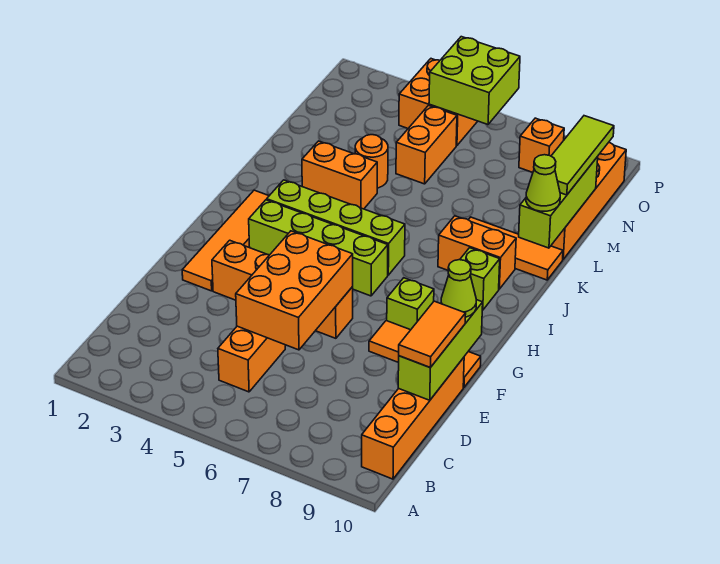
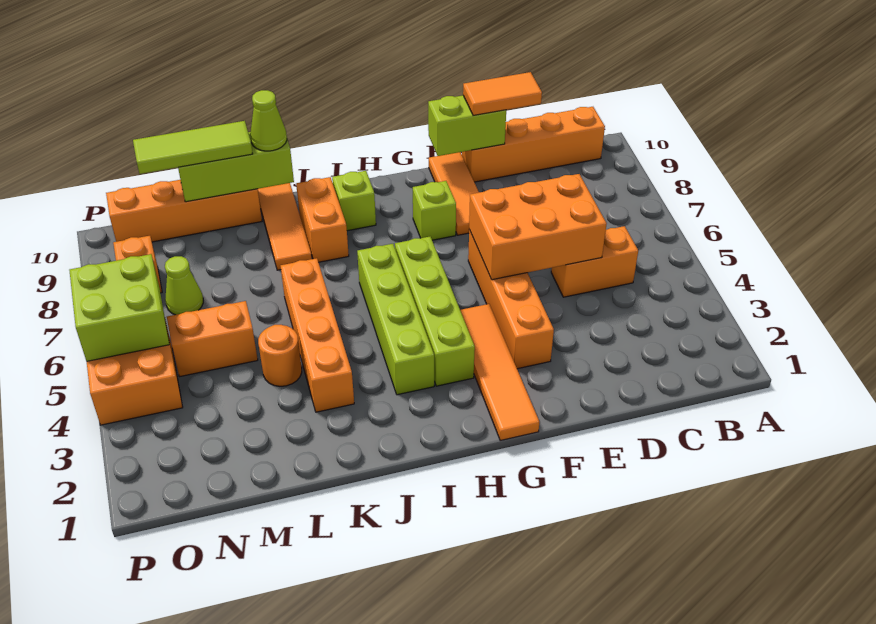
lime 1x3 brick [398,300,483,400] -> lime 1x2 brick [428,95,506,156]
orange 1x4 tile [182,190,269,291] -> orange 1x4 tile turned to [460,304,539,440]
lime 1x1 cone [441,260,476,317] -> lime 1x1 cone moved to [165,256,203,315]
orange 1x2 brick [302,141,377,209] -> orange 1x4 brick [281,258,354,412]

